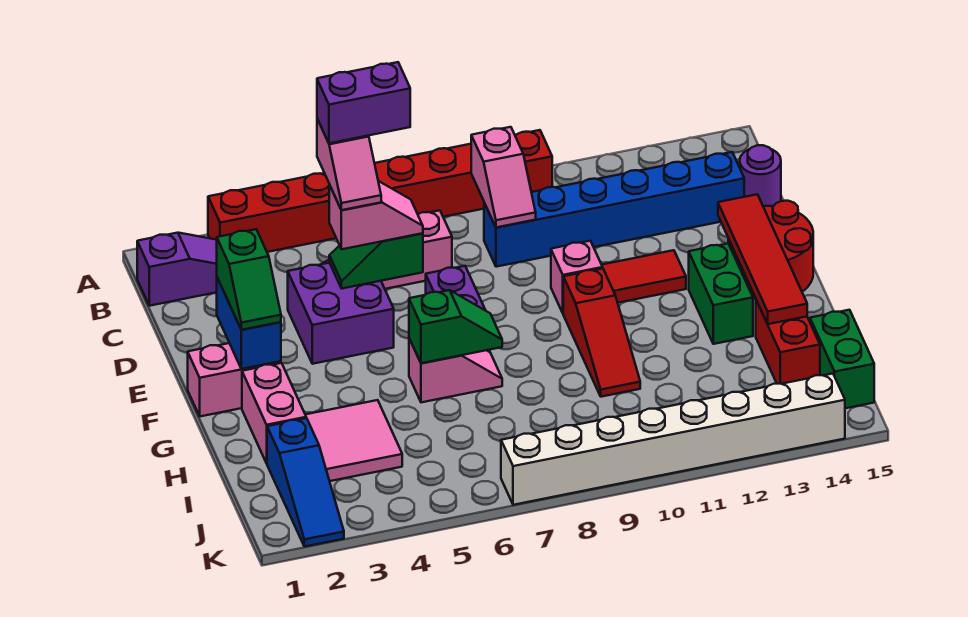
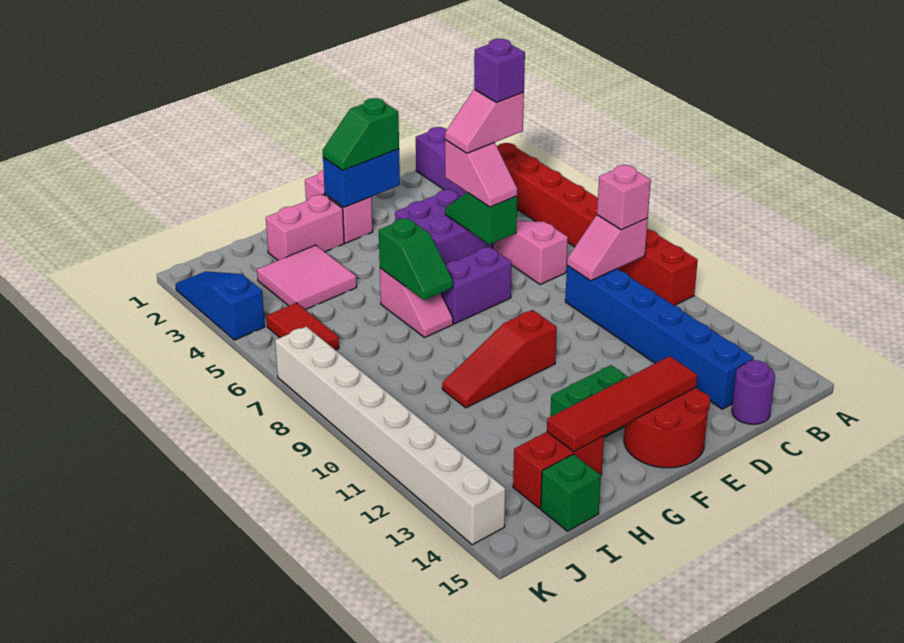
purple 1x2 brick [317,62,410,143] -> purple 1x1 brick [474,39,525,102]
pink 1x1 brick [551,241,603,313] -> pink 1x1 brick moved to [597,165,651,230]
red 1x2 tile [602,250,686,303] -> red 1x2 tile moved to [267,303,339,350]
blue 1x3 slope [267,418,344,547] -> blue 1x3 slope turned to [176,271,265,340]
green 1x2 brick [810,310,874,408] -> green 1x1 brick [541,454,601,531]

